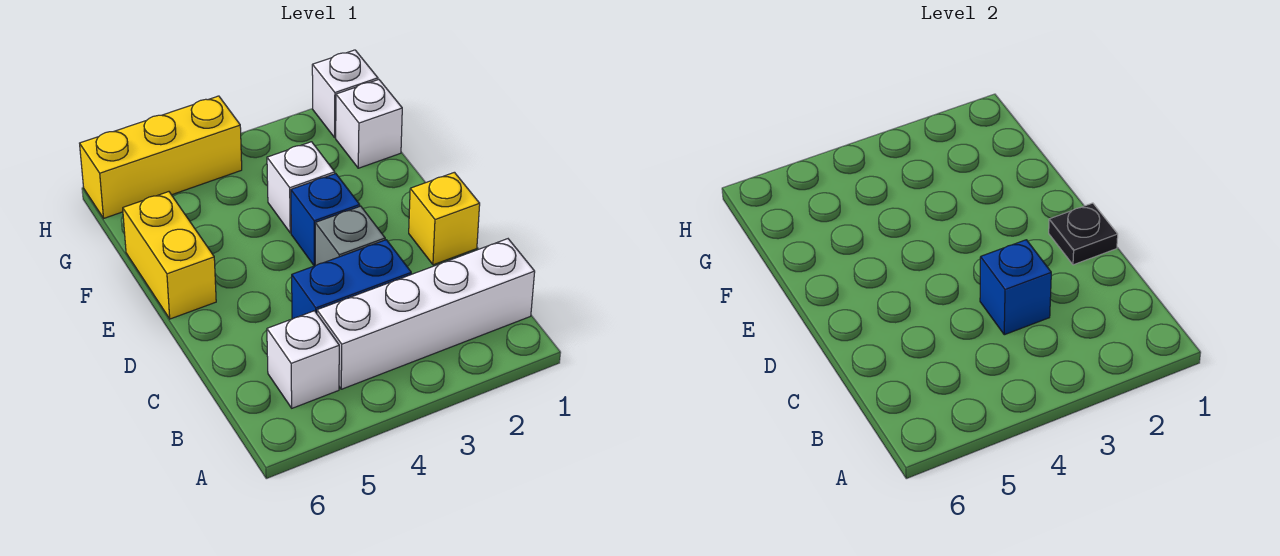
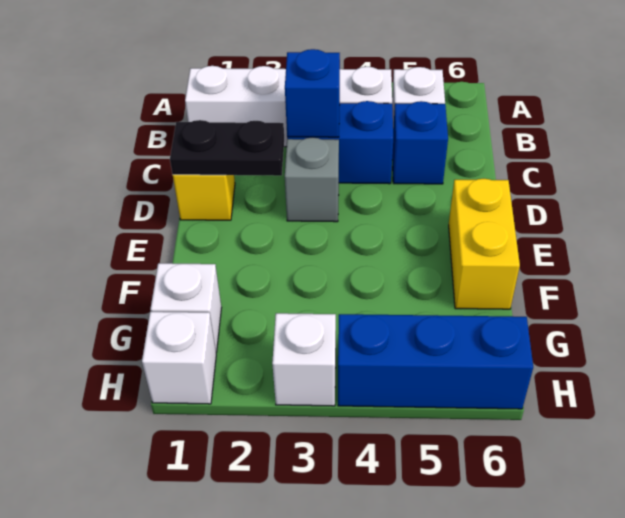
black 1x1 plate [1049,203,1118,265] -> black 1x2 plate [170,120,284,176]
blue 1x1 brick [291,174,360,266] -> blue 1x1 brick moved to [392,101,448,184]
white 1x1 brick [267,142,335,233] -> white 1x1 brick moved to [272,313,336,406]
yellow 1x3 brick [80,96,242,218] -> blue 1x3 brick [338,314,533,409]

